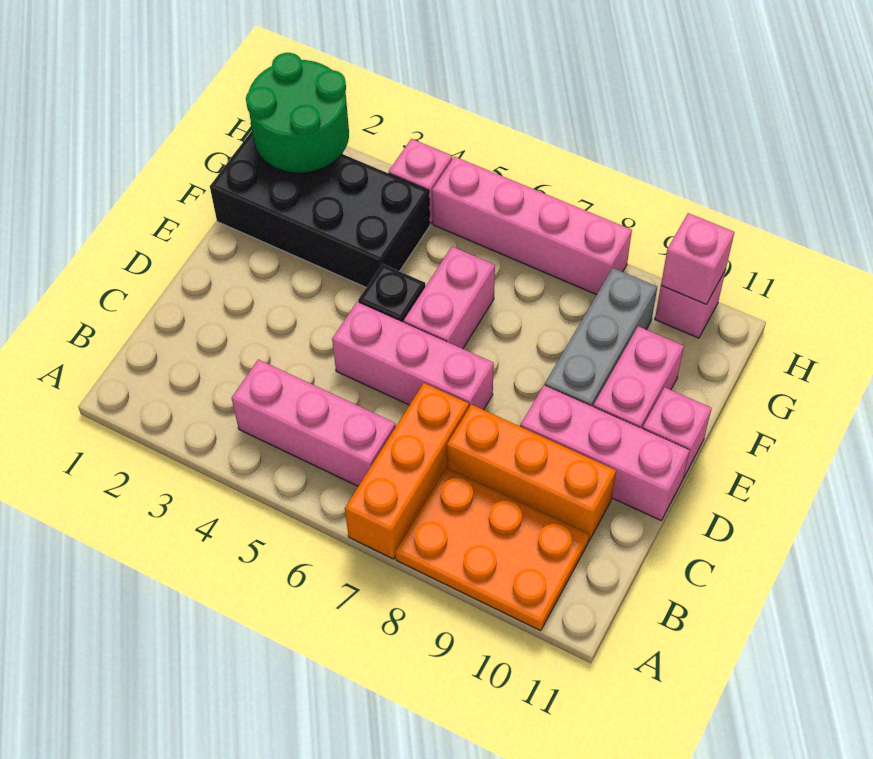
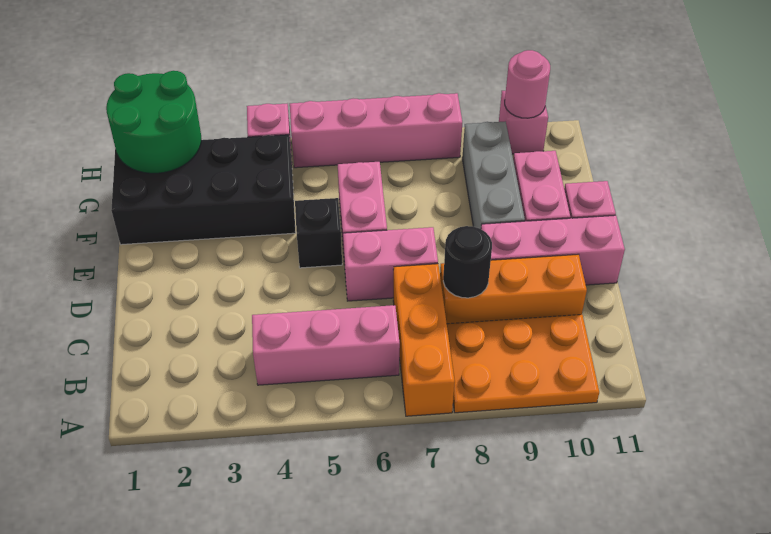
none -> black 1x1 round brick [443,226,492,298]
pink 1x3 brick [332,302,494,410] -> pink 1x2 brick [343,227,438,301]
pink 1x1 brick [661,213,734,304] -> pink 1x1 round brick [505,50,550,118]

